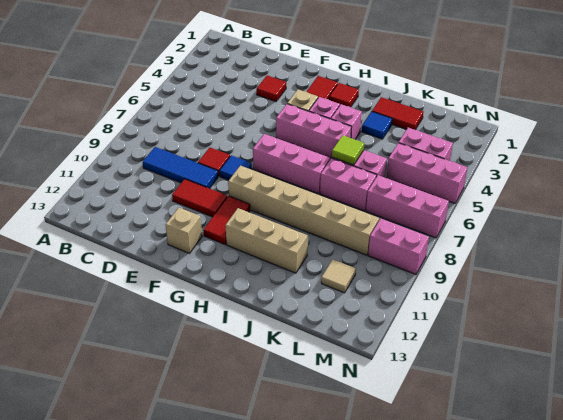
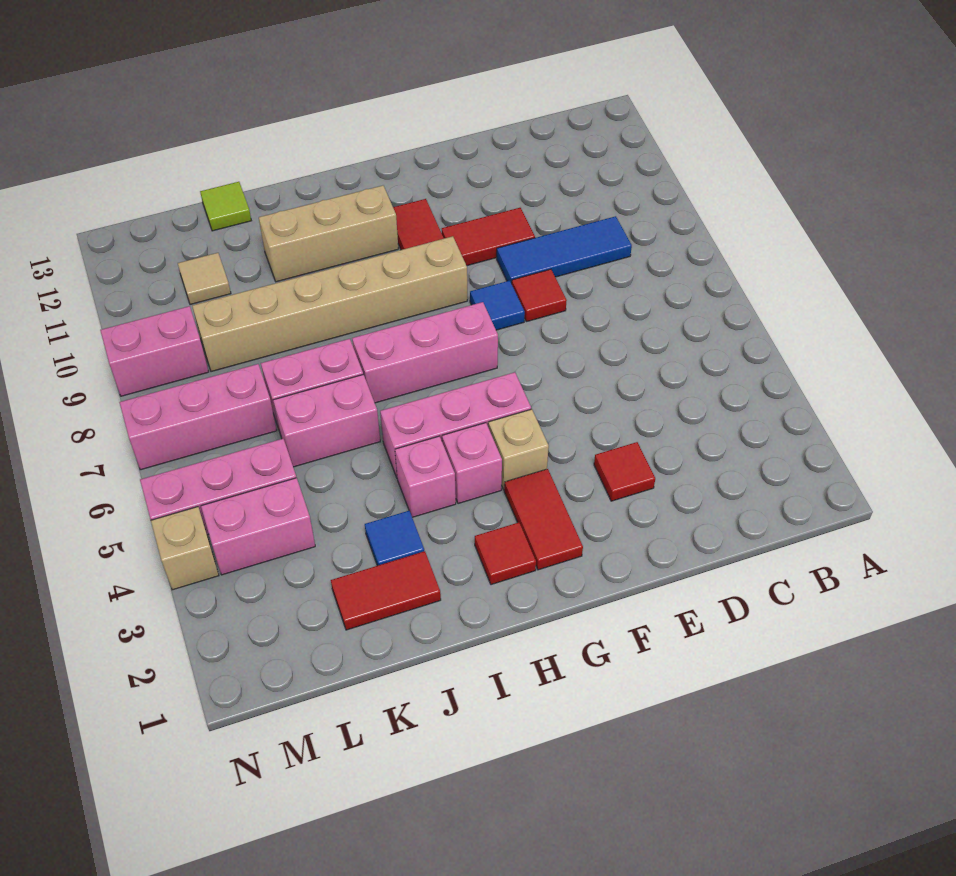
tan 1x1 brick [166,208,202,253] -> tan 1x1 brick moved to [151,507,219,590]
lime 1x1 tile [332,135,364,165] -> lime 1x1 tile moved to [200,182,251,231]

